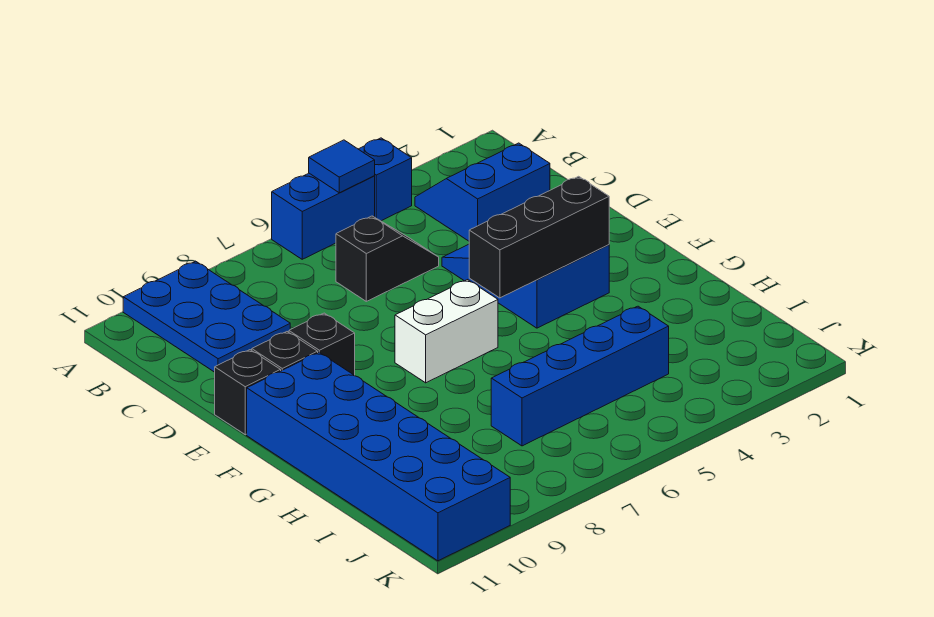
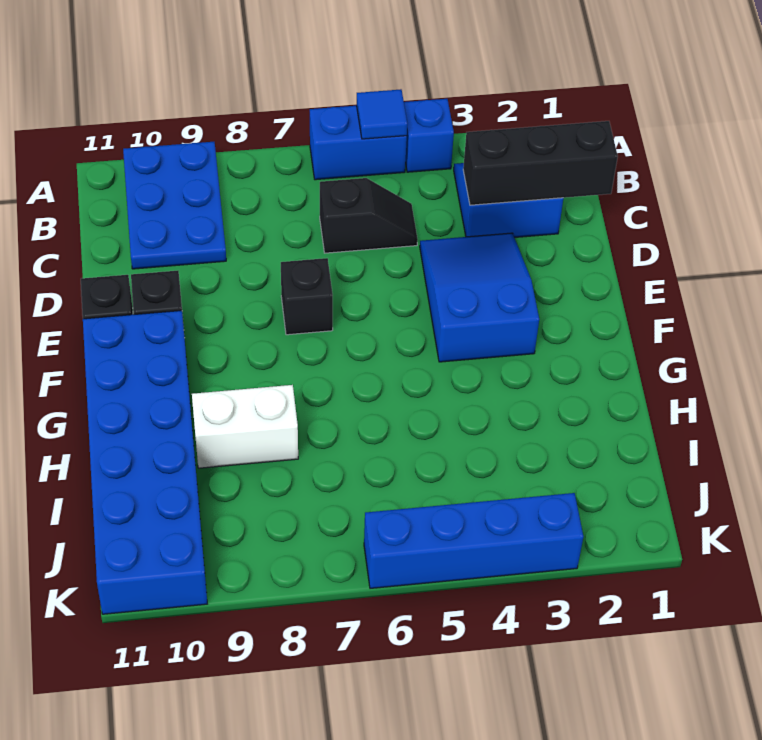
black 1x1 brick [289,313,355,375] -> black 1x1 brick moved to [281,258,333,335]
black 1x3 brick [469,176,609,298] -> black 1x3 brick moved to [463,121,618,205]
white 1x2 brick [395,280,498,383] -> white 1x2 brick moved to [192,385,298,468]
blue 1x4 brick [491,306,669,446] -> blue 1x4 brick moved to [364,493,583,588]

